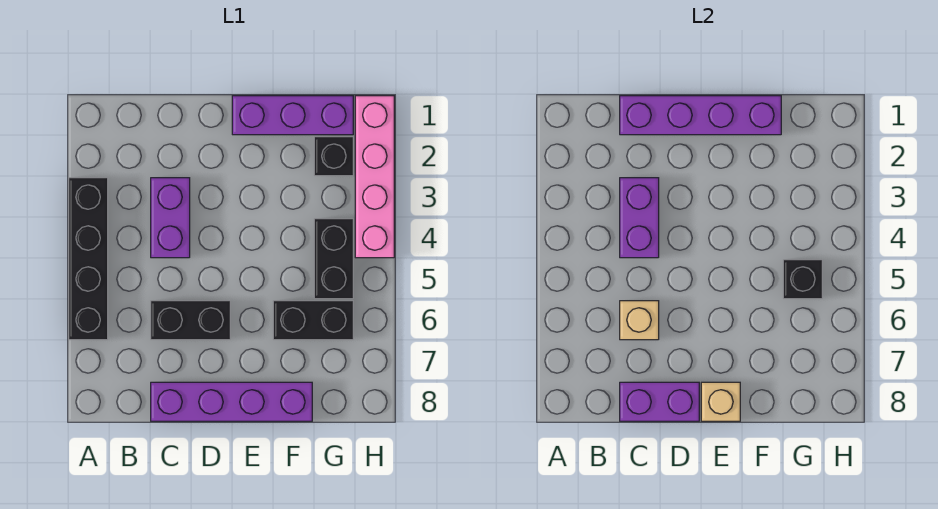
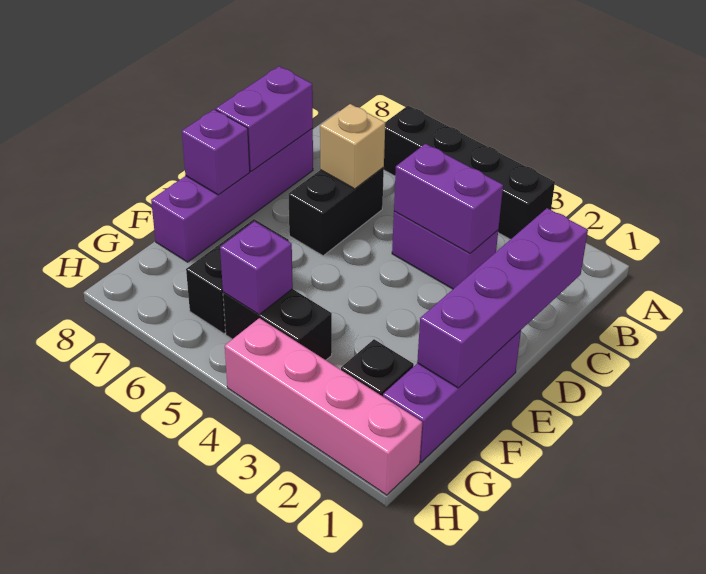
tan 1x1 brick [701,382,740,421] -> purple 1x1 brick [182,109,250,195]
black 1x1 brick [783,260,822,299] -> purple 1x1 brick [220,221,293,315]

